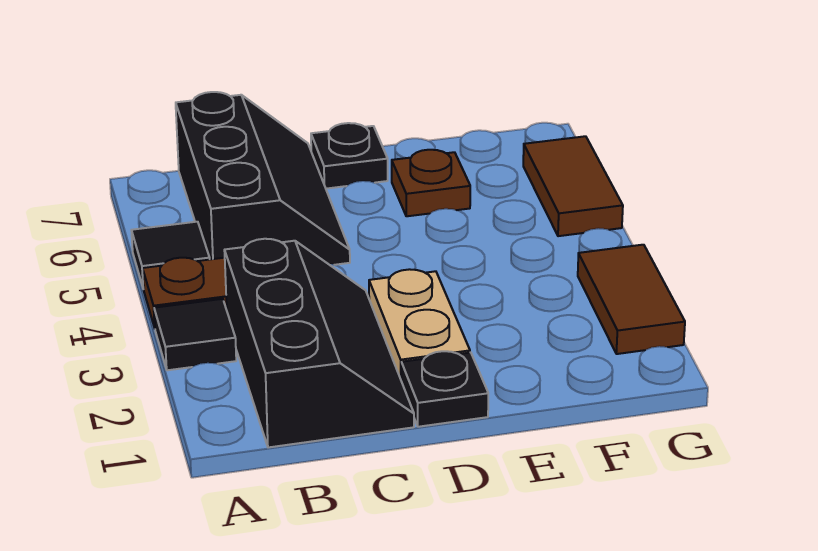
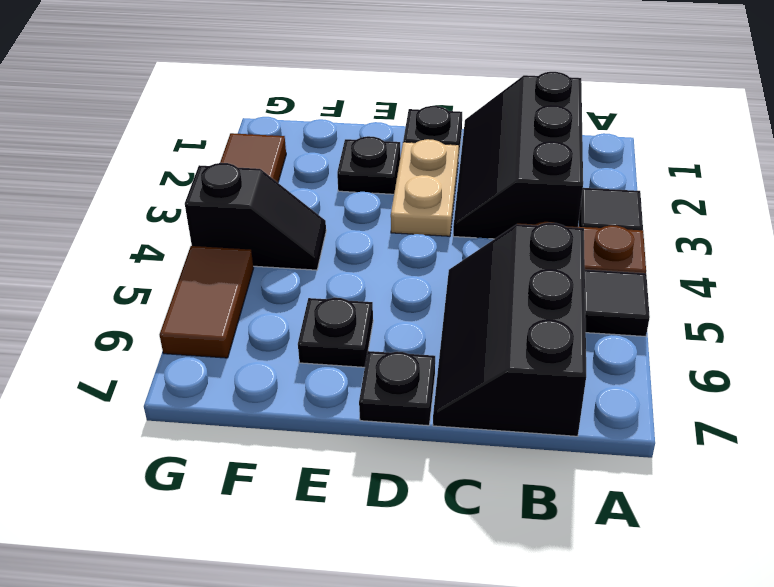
none -> black 1x1 plate [337,136,400,194]
brown 1x1 plate [392,150,470,216] -> black 1x1 plate [298,298,373,367]
none -> black 1x2 slope [185,163,326,270]

